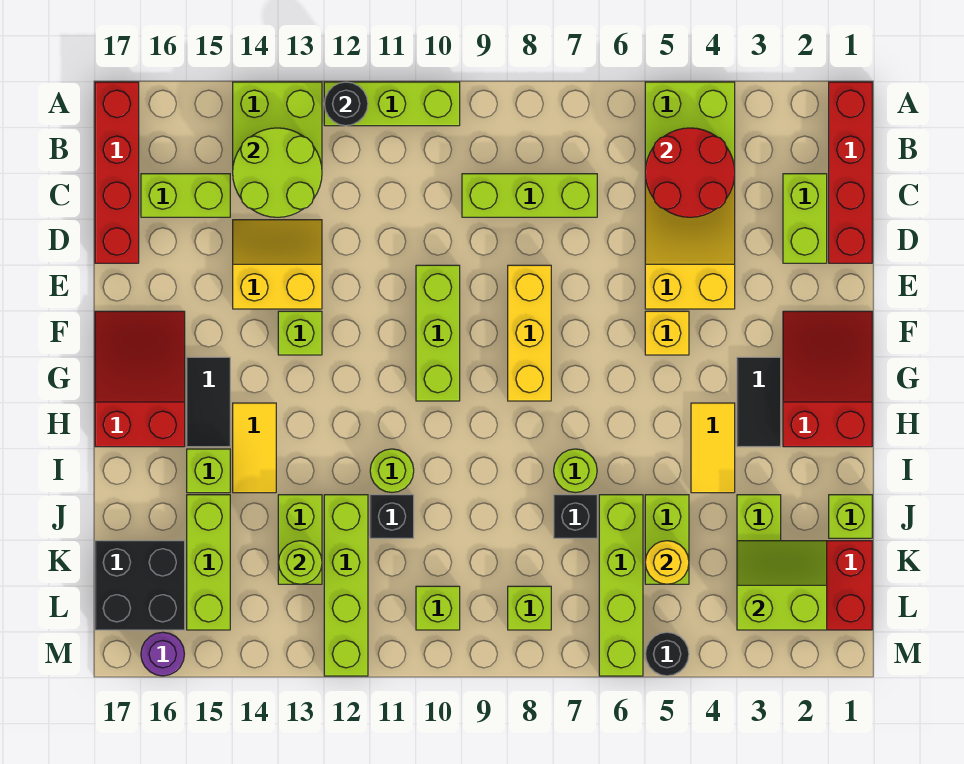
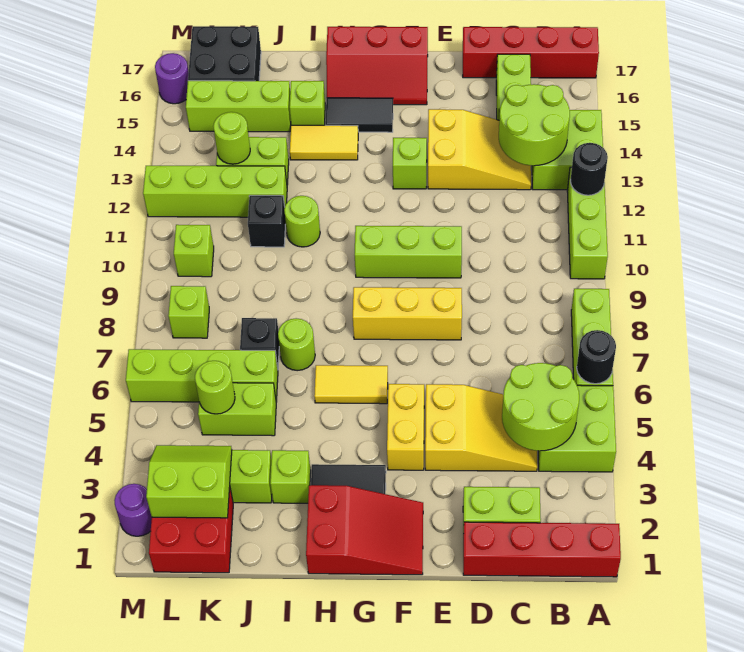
red 2x2 round brick [645,128,735,217] -> lime 2x2 round brick [502,363,579,451]
lime 1x3 brick [462,174,597,217] -> lime 1x3 brick moved to [571,289,613,386]
yellow 2x2 slope [233,220,322,309] -> yellow 2x3 slope [428,109,531,190]
yellow 1x1 brick [645,311,689,355] -> yellow 1x2 brick [387,384,424,470]
red 2x3 slope [95,311,185,447] -> red 2x3 slope turned to [326,27,428,105]
yellow 1x2 tile [691,403,735,493] -> yellow 1x2 tile moved to [314,365,388,404]
lime 1x1 brick [829,495,872,538] -> lime 1x1 brick moved to [270,450,311,503]
lime 2x2 slope [737,541,827,630] -> lime 2x2 slope turned to [146,445,232,518]
yellow 1x1 round brick [645,541,689,584] -> lime 1x1 round brick [195,361,235,414]
none -> purple 1x1 round brick [114,484,152,536]
black 1x1 round brick [645,632,689,676] -> black 1x1 round brick moved to [577,330,616,384]

